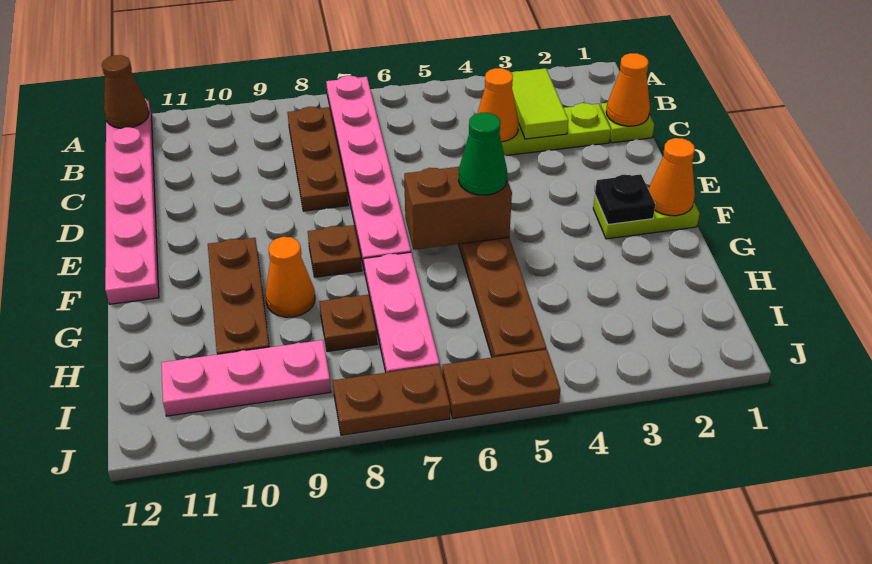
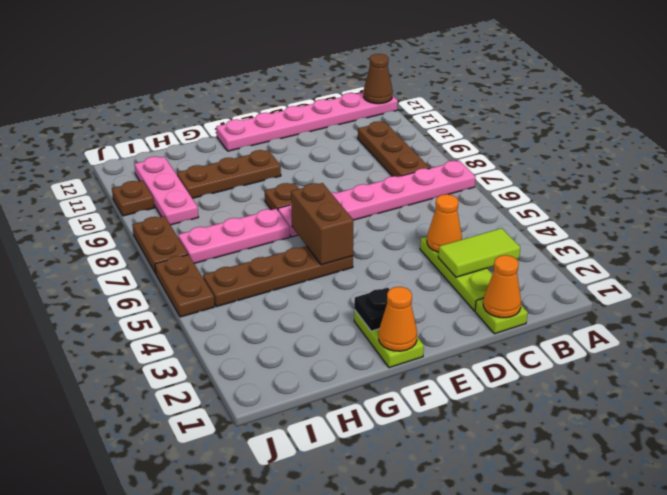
brown 1x3 plate [287,107,348,211] -> brown 1x3 plate turned to [358,121,430,177]
green 1x1 cone [459,113,507,195] -> none
orange 1x1 cone [265,237,315,317] -> none
brown 1x1 plate [319,295,377,351] -> brown 1x1 plate moved to [112,181,154,216]

